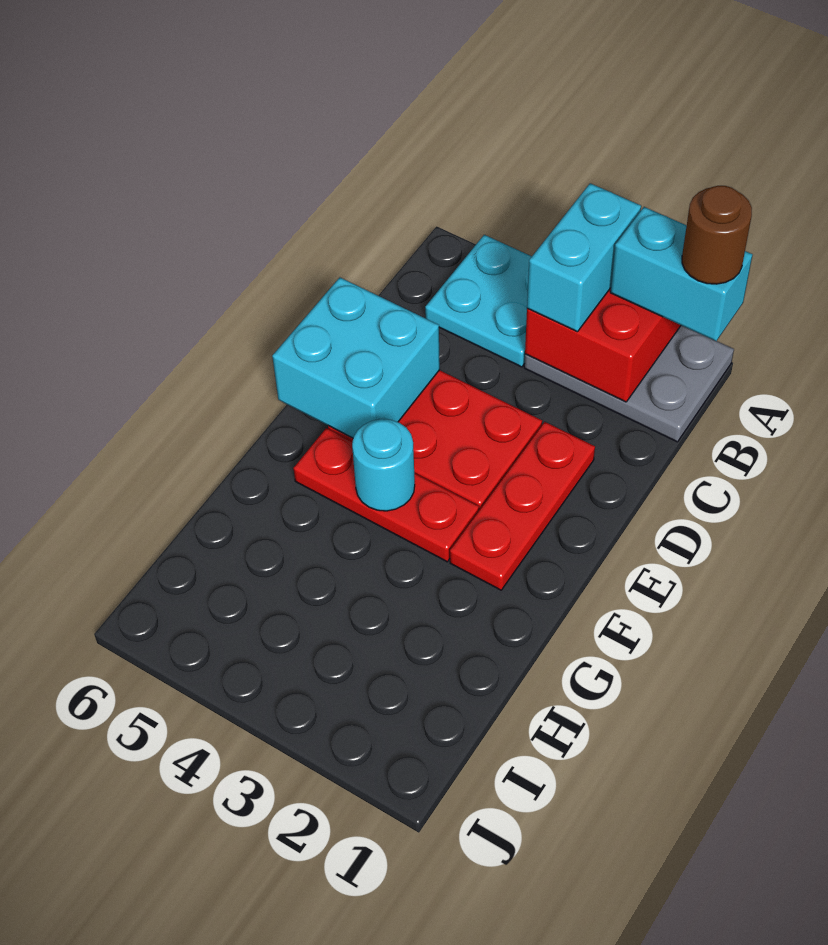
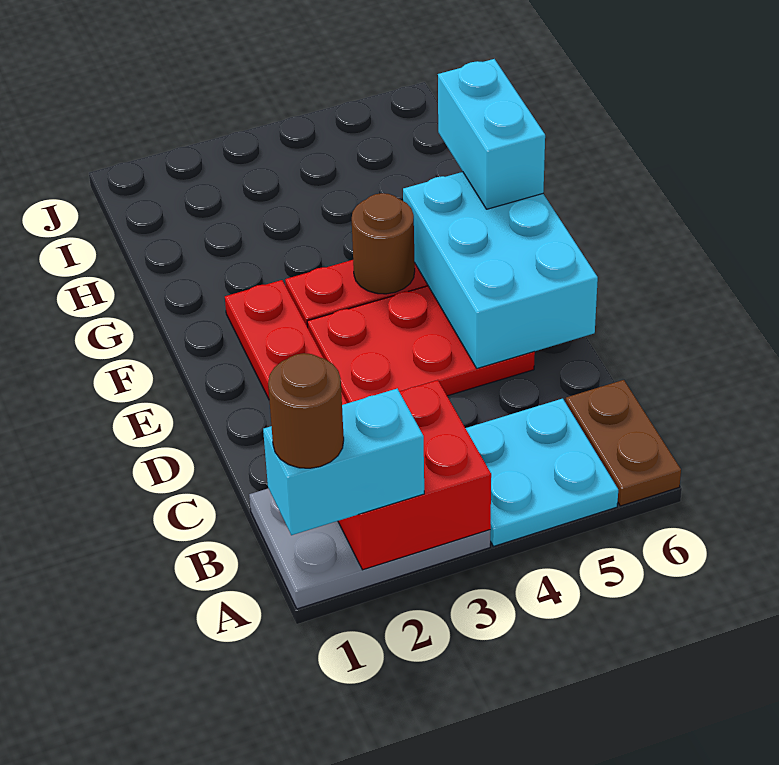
cyan 1x2 brick [527,183,641,332] -> cyan 1x2 brick moved to [438,59,545,209]
none -> brown 1x2 plate [566,380,681,506]
cyan 2x2 brick [272,278,440,438] -> cyan 2x3 brick [403,172,598,368]
cyan 1x1 round brick [352,419,415,511] -> brown 1x1 round brick [352,193,415,294]

